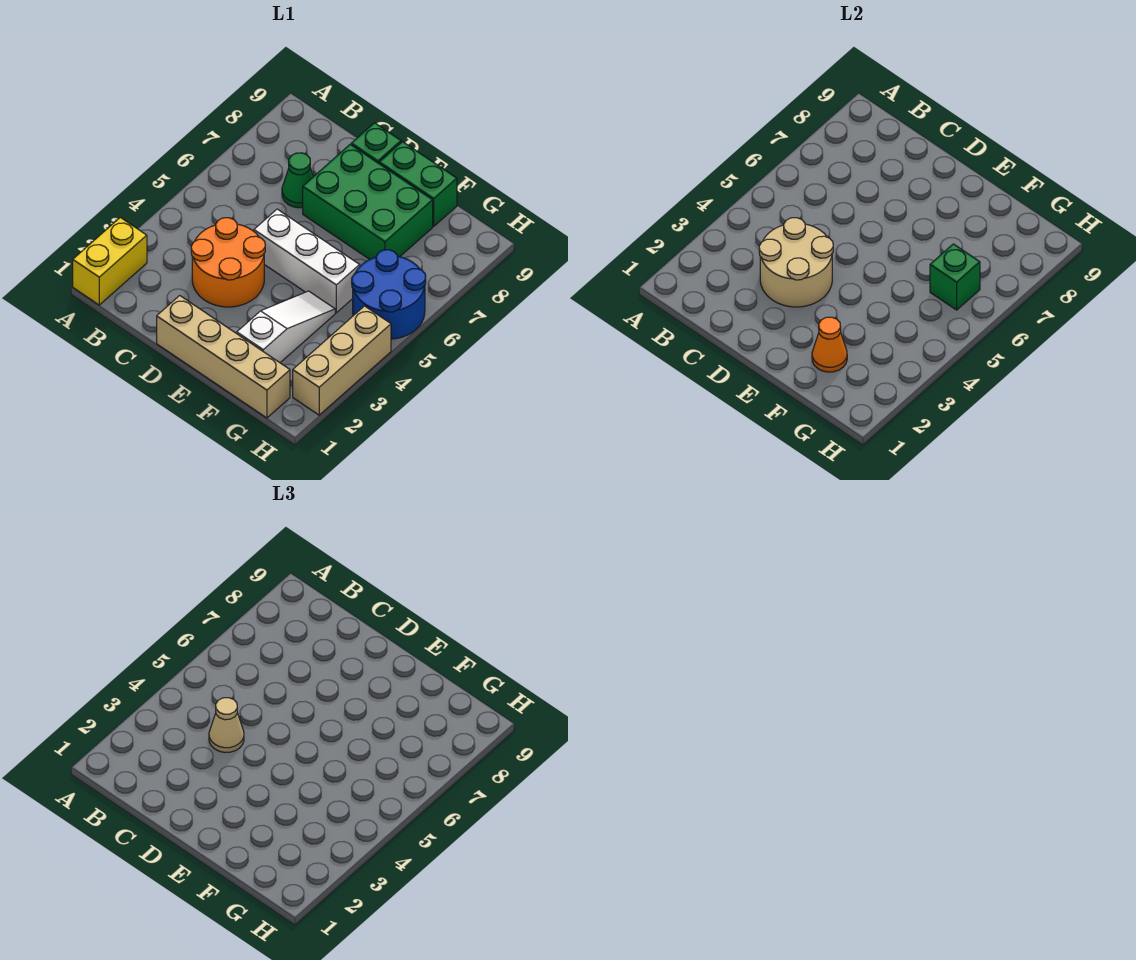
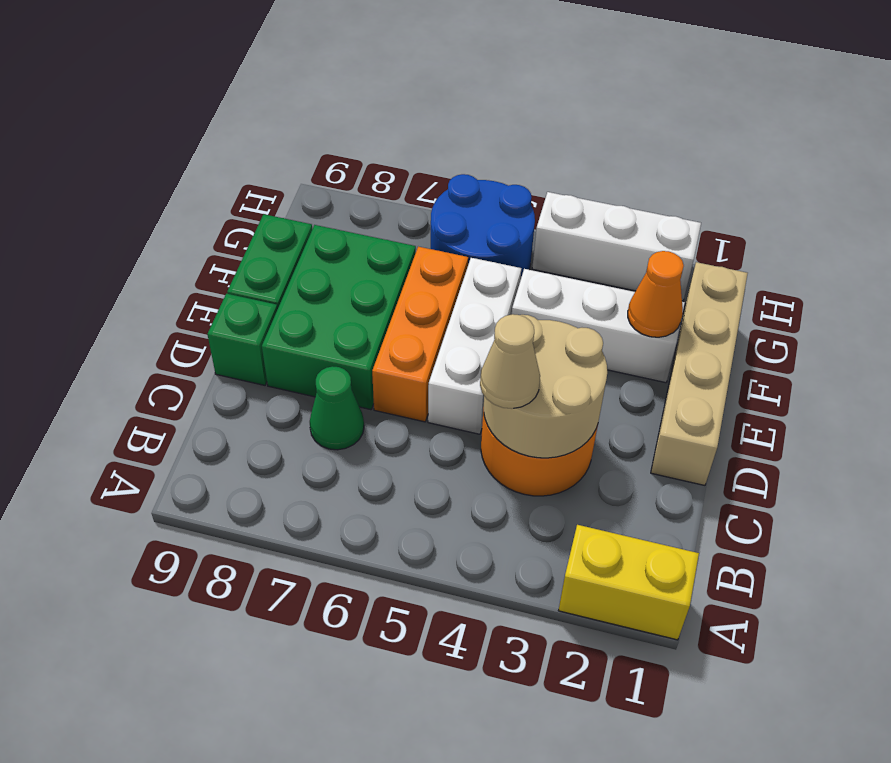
none -> orange 1x3 brick [372,247,468,422]
white 1x3 slope [237,291,335,363] -> white 1x3 brick [512,269,685,383]
green 1x1 brick [930,244,980,310] -> none
tan 1x3 brick [293,306,391,415] -> white 1x3 brick [532,192,701,301]

